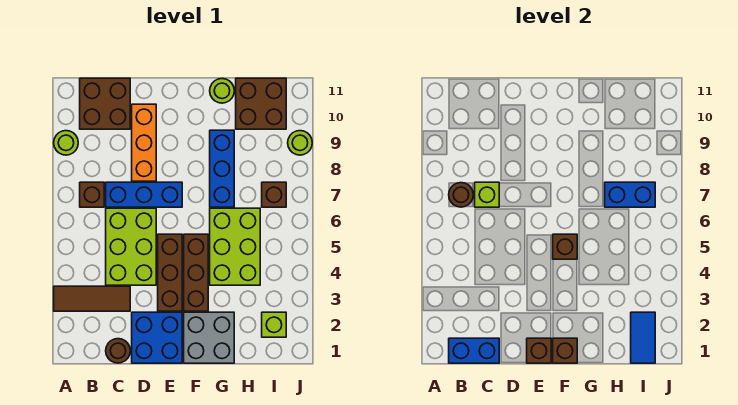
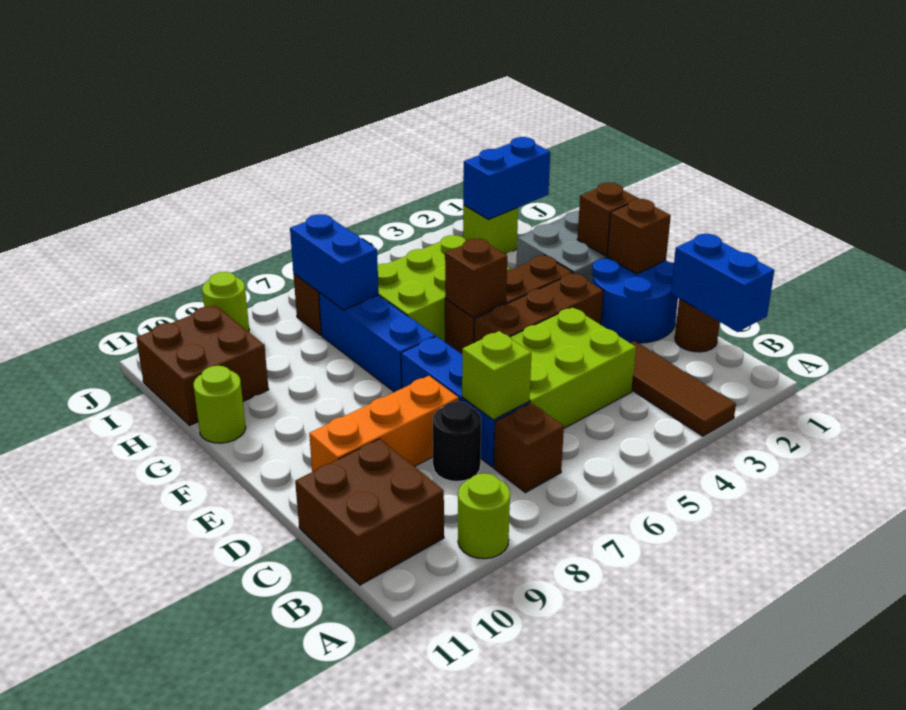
brown 1x1 round brick [449,183,473,207] -> none
none -> black 1x1 round brick [433,401,481,481]
blue 2x2 brick [132,312,182,363] -> blue 2x2 round brick [592,257,678,343]
blue 1x3 brick [210,130,234,207] -> blue 1x3 brick turned to [319,292,435,392]
blue 1x2 tile [631,312,655,363] -> blue 1x2 brick [463,137,550,219]

